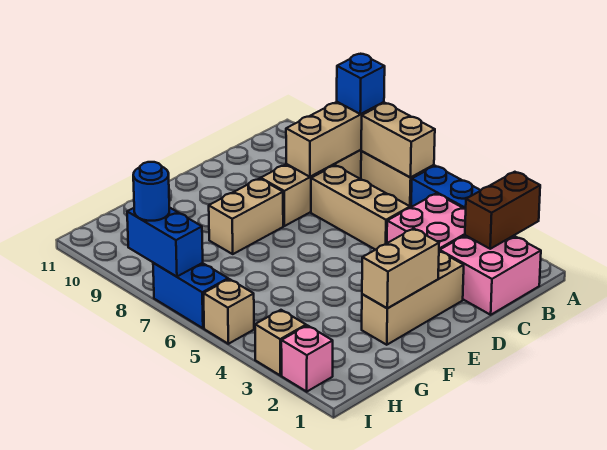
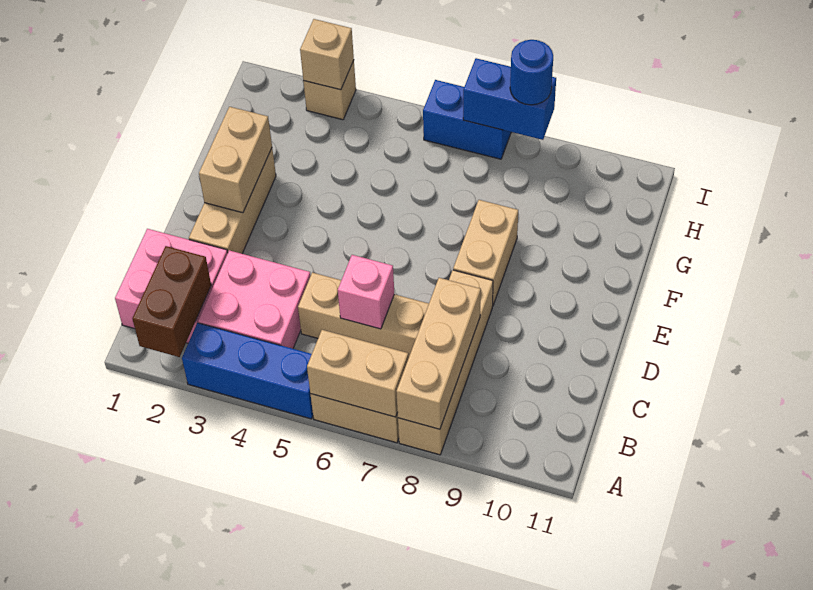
blue 1x1 brick [337,54,385,114] -> none
pink 1x1 brick [281,325,333,392] -> pink 1x1 brick moved to [338,255,394,329]
tan 1x1 brick [203,279,254,344] -> tan 1x1 brick moved to [300,19,354,90]

